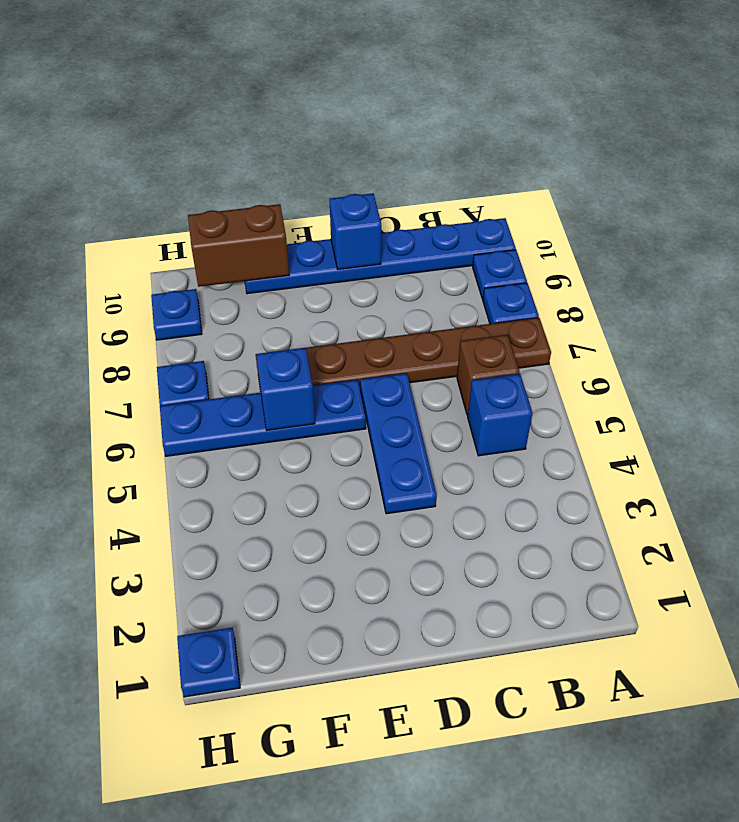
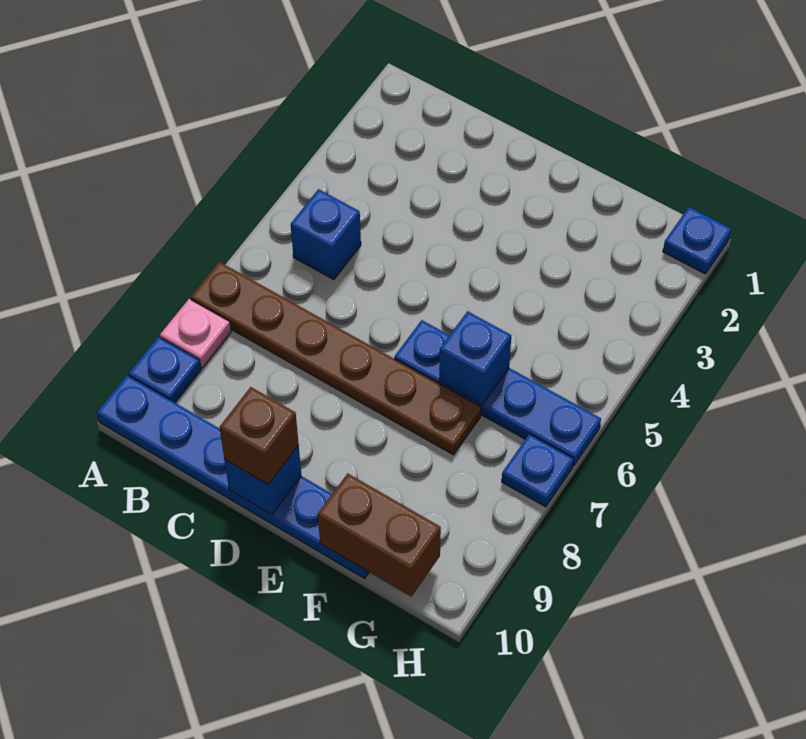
blue 1x1 plate [483,283,539,324] -> pink 1x1 plate [160,299,231,368]
brown 1x1 brick [457,335,519,415] -> brown 1x1 brick moved to [219,387,299,484]
blue 1x3 plate [360,373,437,514] -> none
blue 1x1 plate [151,289,202,340] -> none

